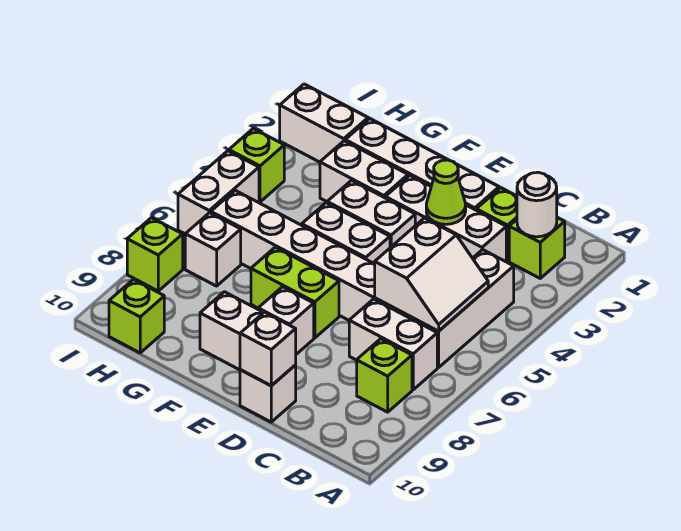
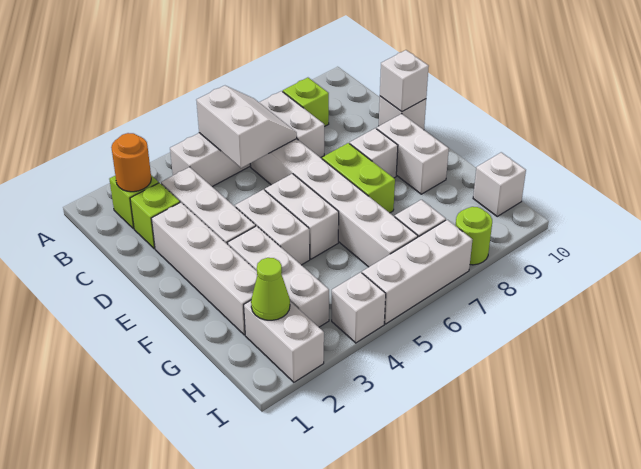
white 1x1 round brick [517,172,557,237] -> orange 1x1 round brick [111,133,151,192]
white 2x2 slope [375,218,488,331] -> white 2x2 slope turned to [196,86,297,168]
lime 1x1 cone [426,160,466,224] -> lime 1x1 cone moved to [251,258,290,320]
white 1x2 brick [320,141,408,202] -> white 1x3 brick [228,226,329,327]
lime 1x1 brick [109,279,164,353] -> white 1x1 brick [473,152,526,216]
lime 1x1 brick [229,129,284,202] -> white 1x1 brick [332,272,386,343]
white 1x2 brick [178,151,259,234] -> white 1x3 brick [362,220,472,324]
lime 1x1 brick [127,218,183,291] -> lime 1x1 round brick [456,207,492,265]

